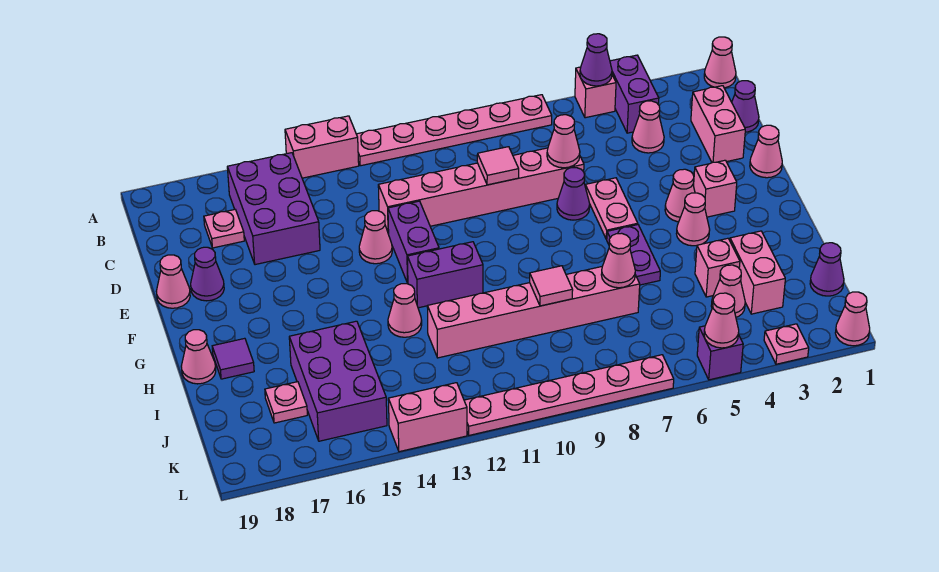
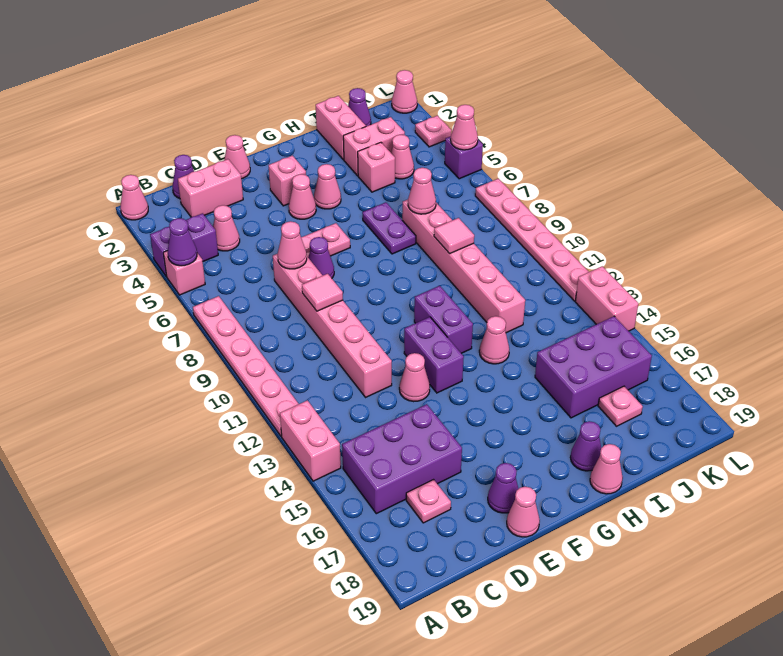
purple 1x2 brick [388,201,439,283] -> purple 1x2 brick turned to [404,317,464,393]
purple 1x2 plate [607,225,660,285] -> purple 1x2 plate turned to [362,202,416,254]
purple 1x1 tile [212,338,254,379] -> purple 1x1 cone [570,421,601,471]
none -> pink 1x2 brick [316,96,366,160]

